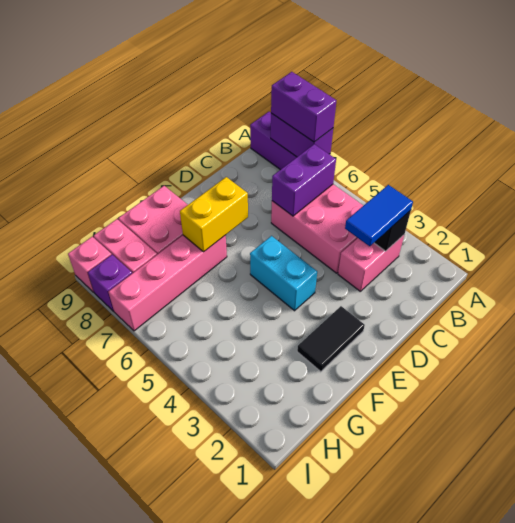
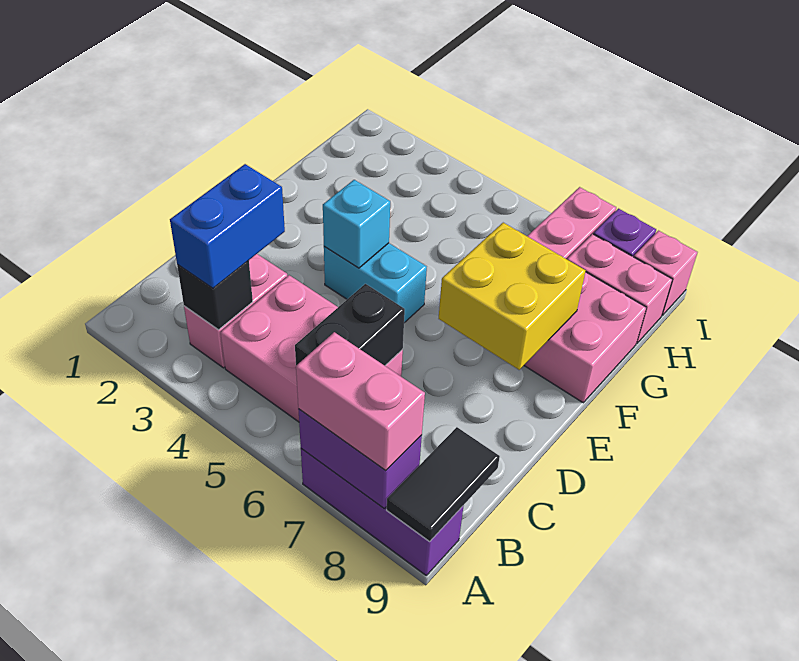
purple 1x2 brick [271,72,336,142] -> pink 1x2 brick [296,332,425,470]
blue 1x2 tile [345,185,413,246] -> blue 1x2 brick [170,164,285,288]
purple 1x2 brick [272,144,336,216] -> black 1x2 brick [295,284,405,366]
black 1x2 tile [297,306,365,372] -> black 1x2 tile moved to [387,427,500,542]
none -> cyan 1x1 brick [323,180,390,268]
yellow 1x2 brick [180,177,248,252] -> yellow 2x2 brick [439,223,586,370]

